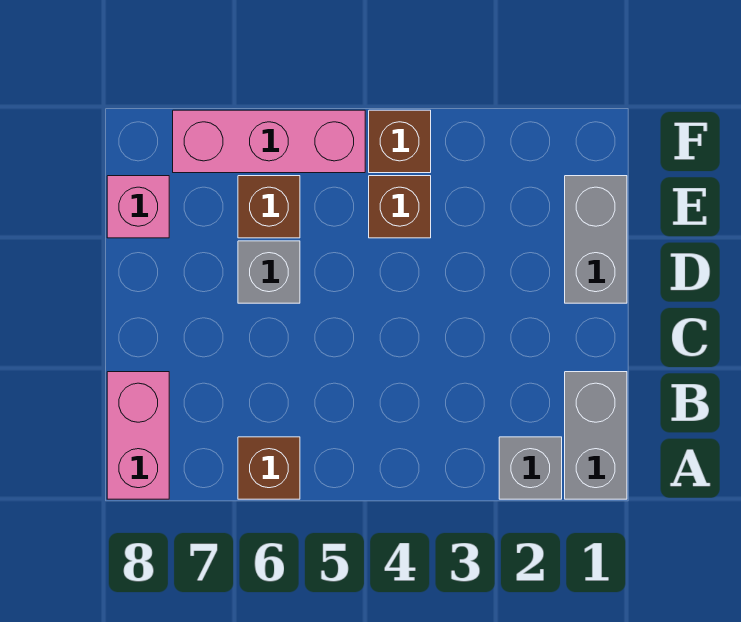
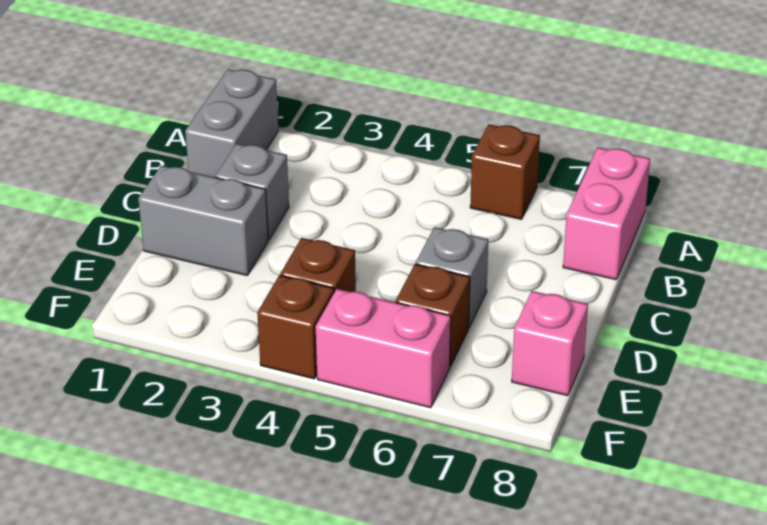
grey 1x1 brick [499,437,562,499] -> grey 1x1 brick moved to [215,144,289,240]
grey 1x2 brick [565,176,627,303] -> grey 1x2 brick turned to [138,165,268,275]
pink 1x3 brick [173,110,365,173] -> pink 1x2 brick [316,289,451,408]

